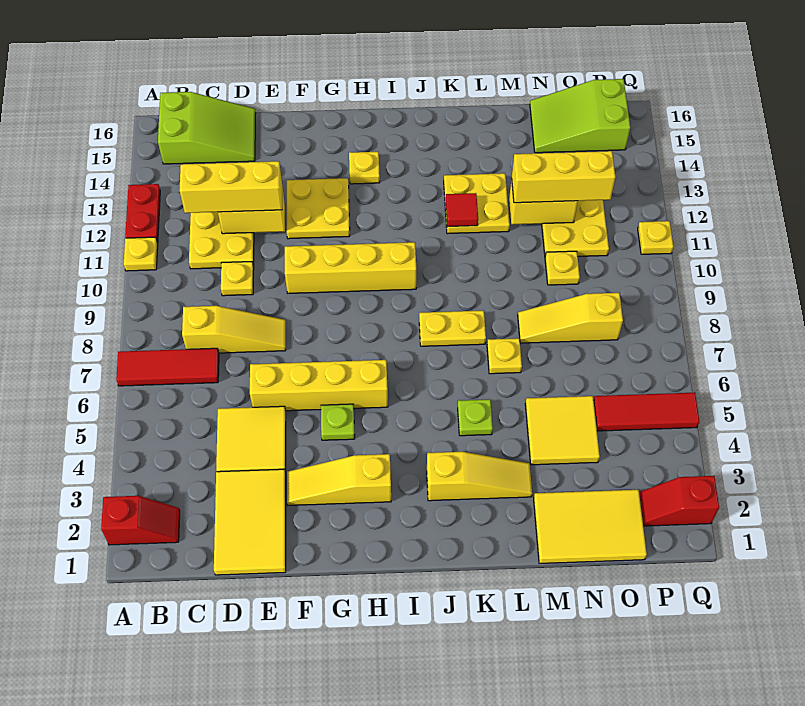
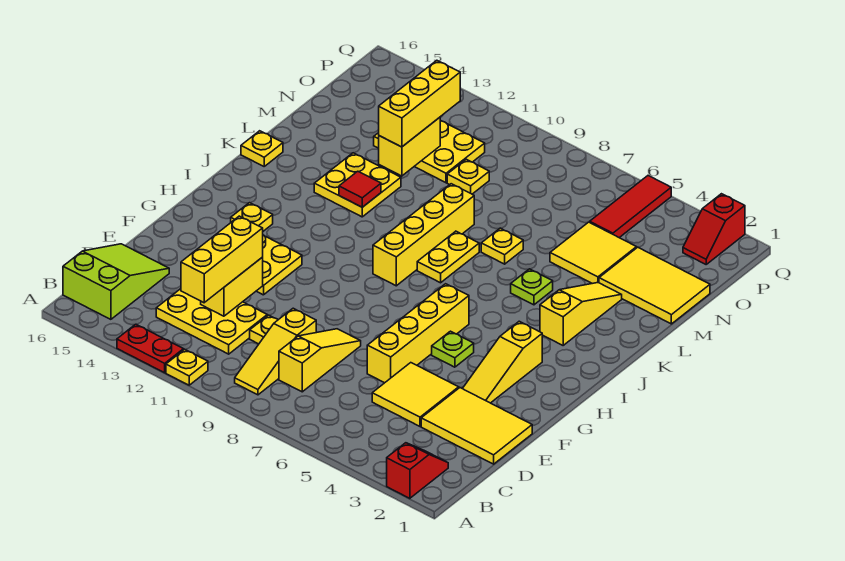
red 1x3 tile [116,348,219,386] -> none
yellow 1x4 brick [285,242,416,293] -> yellow 1x4 brick moved to [373,184,474,286]
yellow 2x3 tile [534,490,647,563] -> yellow 2x3 tile turned to [599,247,710,324]
yellow 1x3 slope [518,293,623,343] -> yellow 1x3 slope moved to [235,308,316,395]
lime 2x3 slope [530,79,630,153] -> none
yellow 1x1 plate [638,221,673,254] -> yellow 1x1 plate moved to [241,131,283,166]

